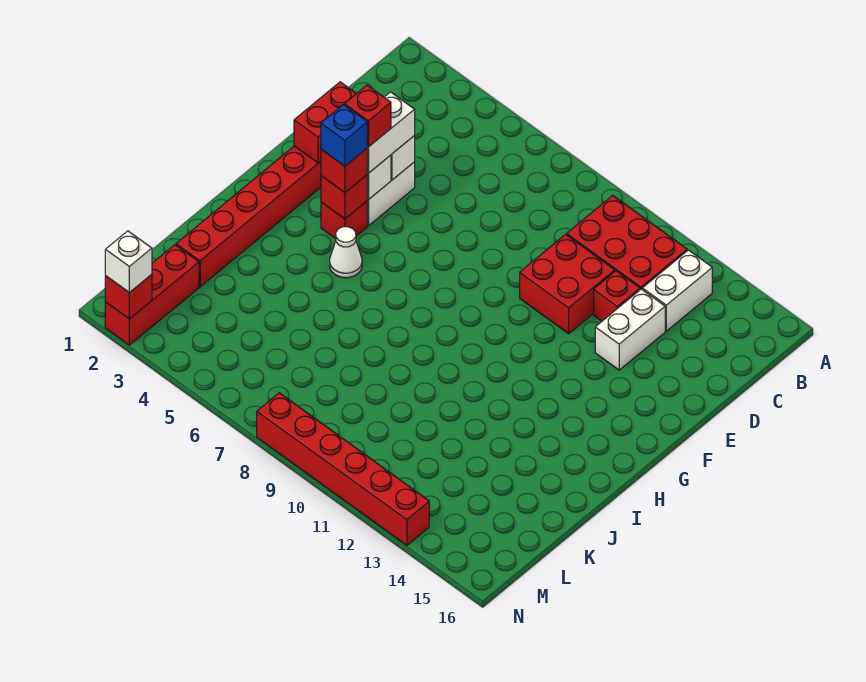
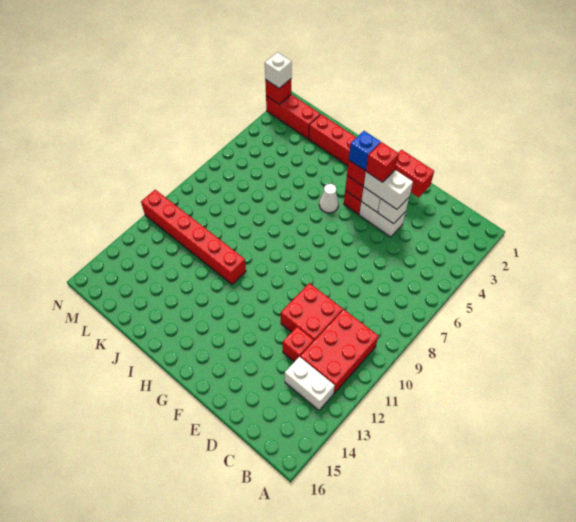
white 1x2 brick [595,289,665,370] -> none
red 1x6 brick [257,393,429,545] -> red 1x6 brick turned to [141,190,246,285]

